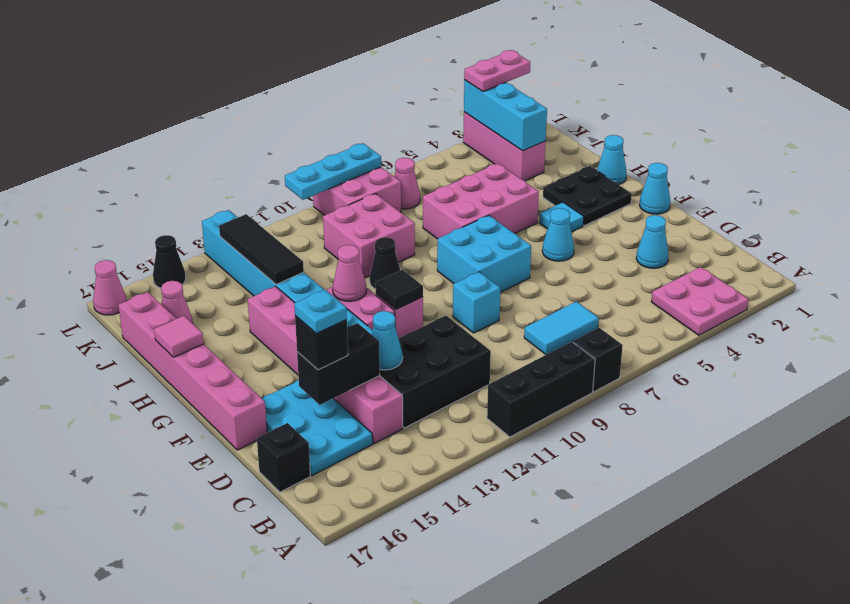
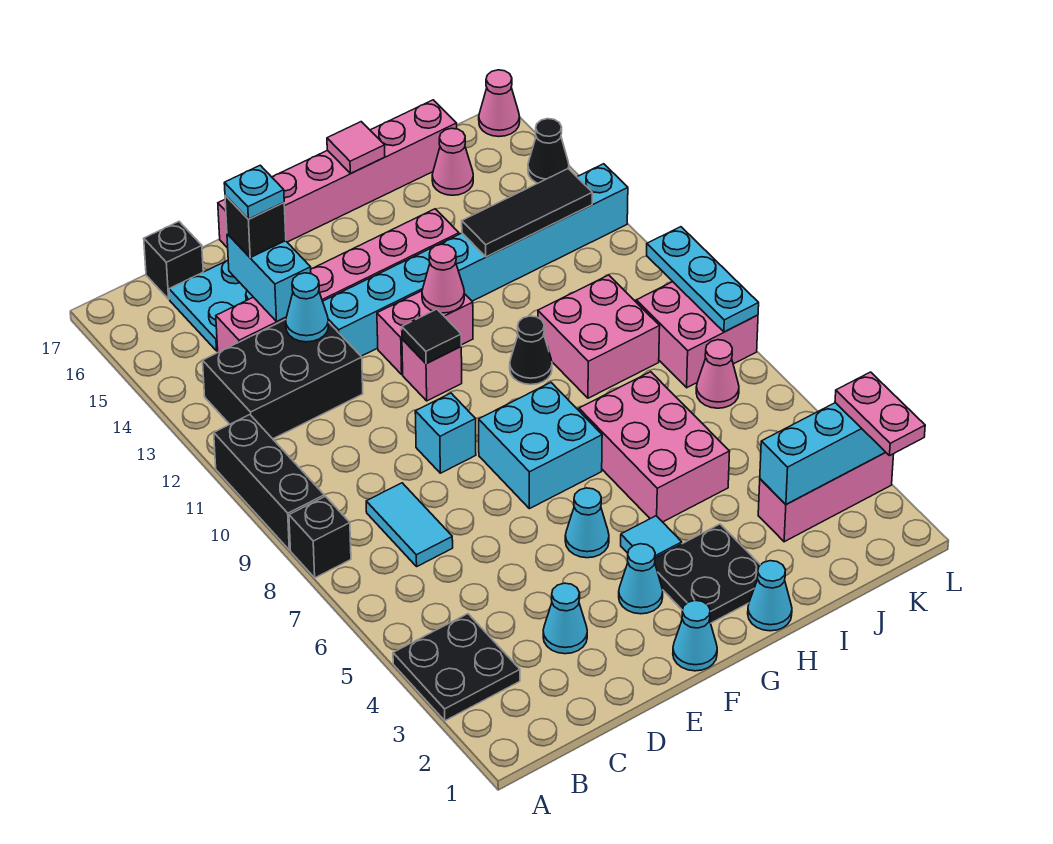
pink 2x2 plate [651,267,749,335] -> black 2x2 plate [393,614,520,721]
black 2x3 brick [380,316,491,428] -> black 2x3 brick turned to [203,320,363,439]
black 1x2 brick [297,323,380,405] -> cyan 1x2 brick [227,234,311,321]
none -> cyan 1x1 cone [619,544,663,614]

